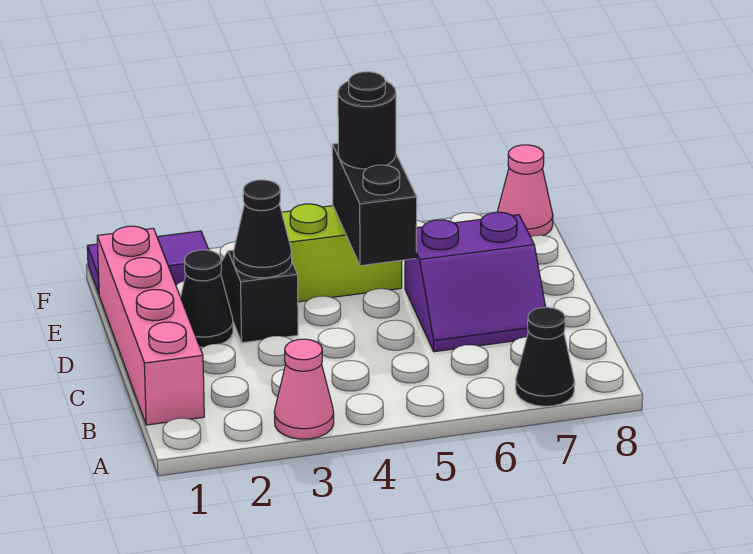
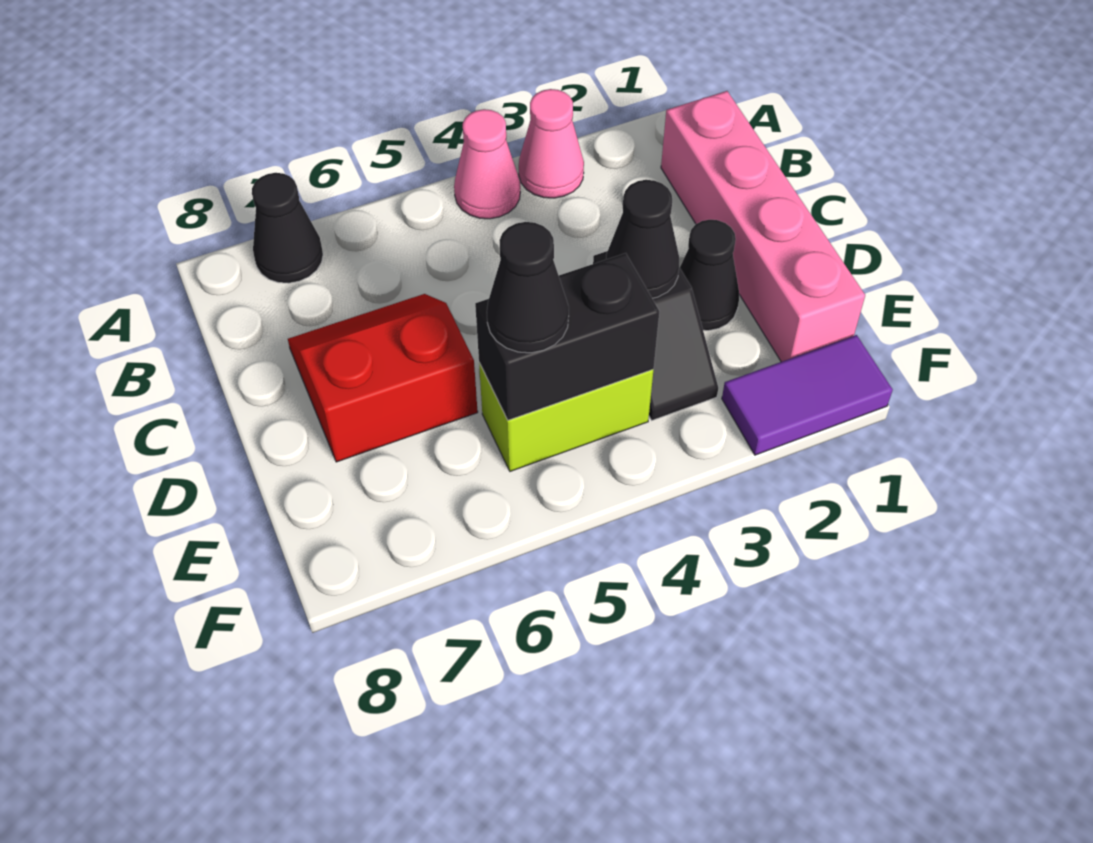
purple 2x2 slope [405,212,546,352] -> red 2x2 slope [288,294,478,462]
black 1x2 brick [332,143,417,266] -> black 1x2 brick turned to [475,253,659,420]
black 1x1 round brick [338,72,396,169] -> black 1x1 cone [487,222,569,353]
pink 1x1 cone [497,145,553,237] -> pink 1x1 cone moved to [454,109,520,219]

